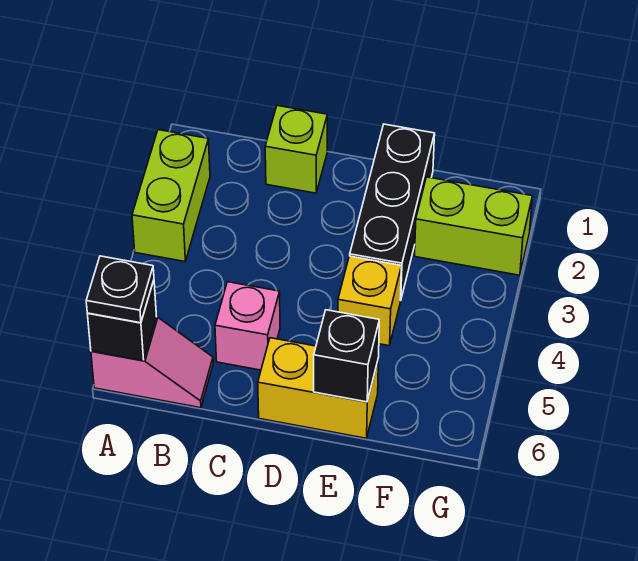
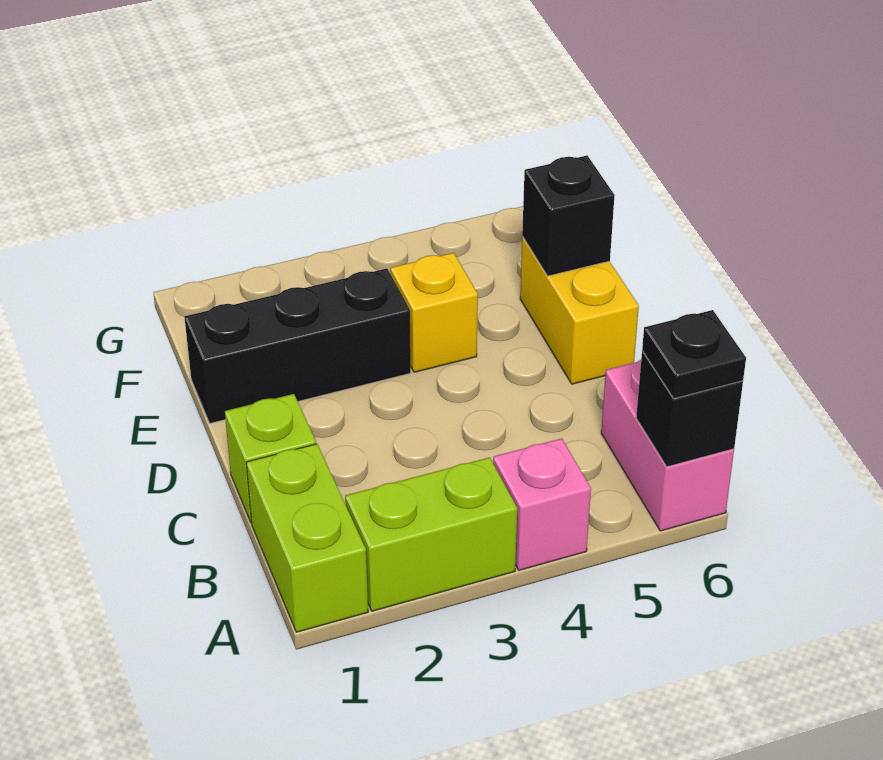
pink 1x2 slope [91,317,213,408] -> pink 1x2 brick [601,360,734,531]
pink 1x1 brick [215,282,280,370] -> pink 1x1 brick moved to [493,438,591,570]
lime 1x2 brick [415,177,532,275] -> lime 1x2 brick moved to [246,444,368,632]

